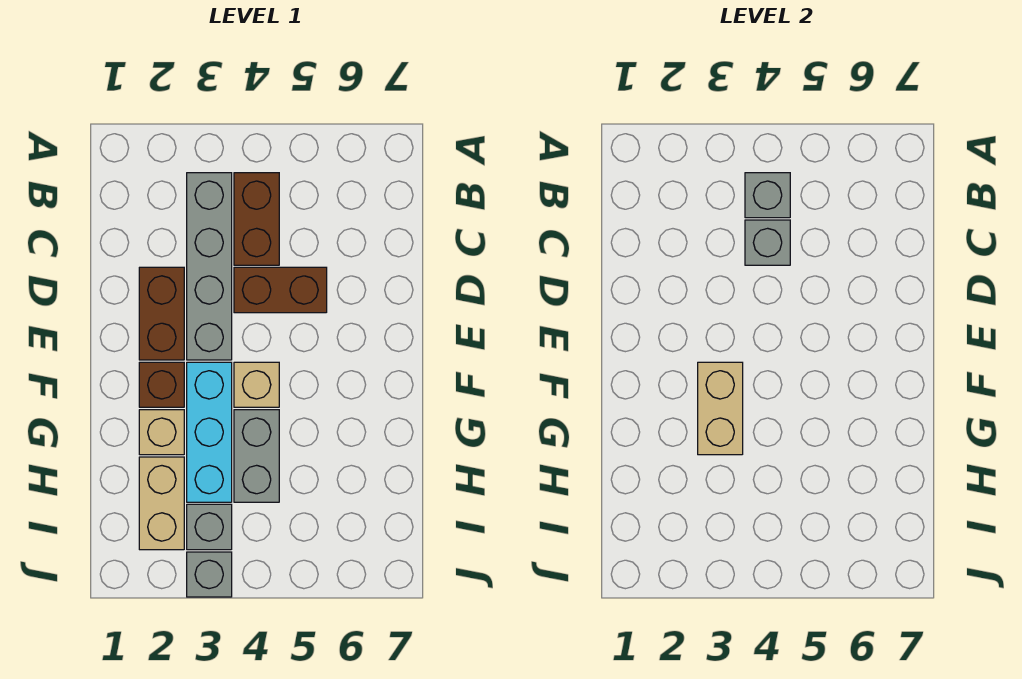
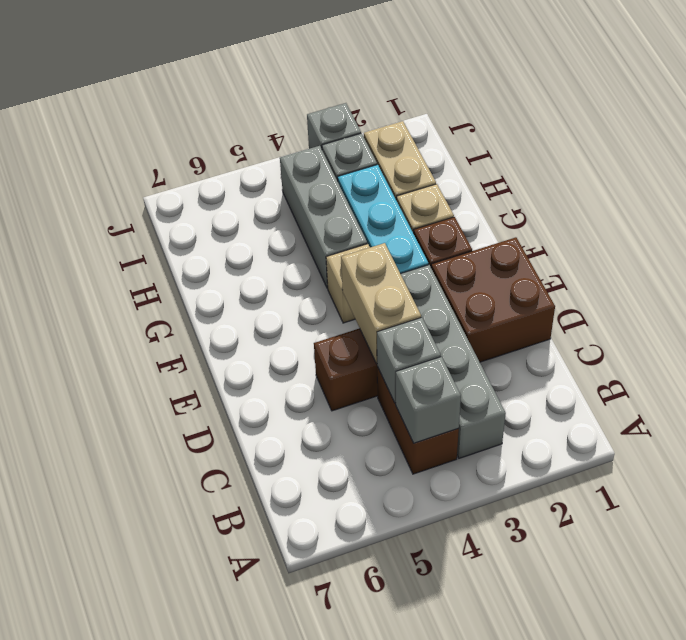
brown 1x2 brick [139,267,184,360] -> brown 2x2 brick [431,237,555,362]
tan 1x2 brick [698,362,743,455] -> tan 1x2 brick moved to [341,243,421,364]
grey 1x2 brick [234,410,279,502] -> grey 1x3 brick [280,146,367,288]

